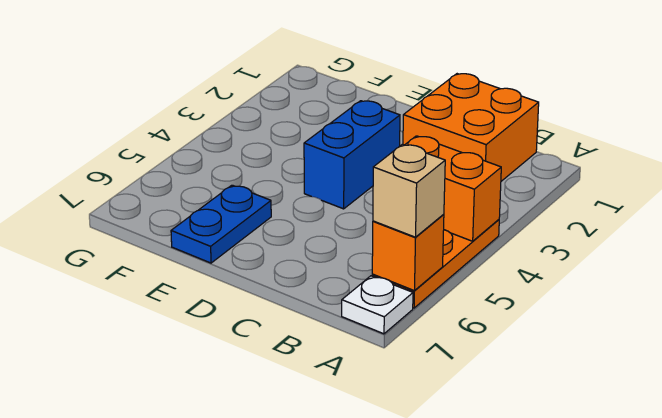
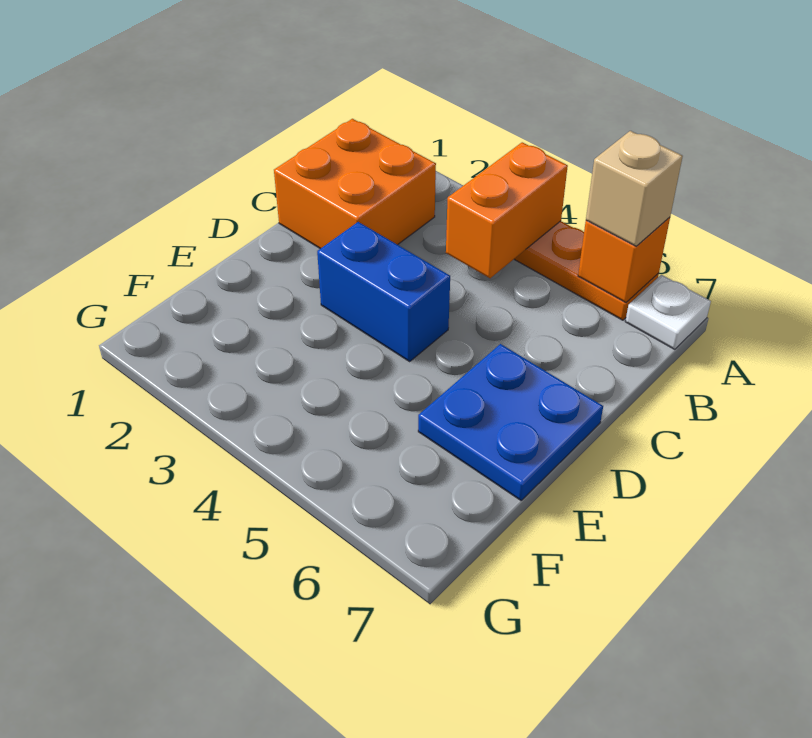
blue 1x2 plate [171,185,271,263] -> blue 2x2 plate [418,344,603,500]

